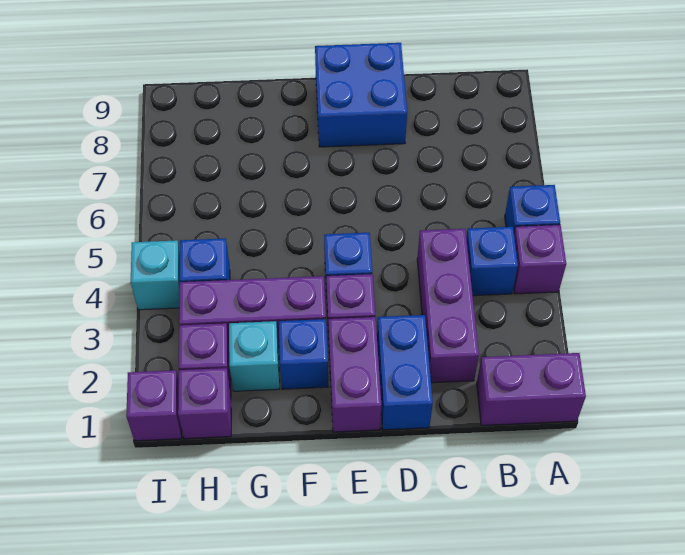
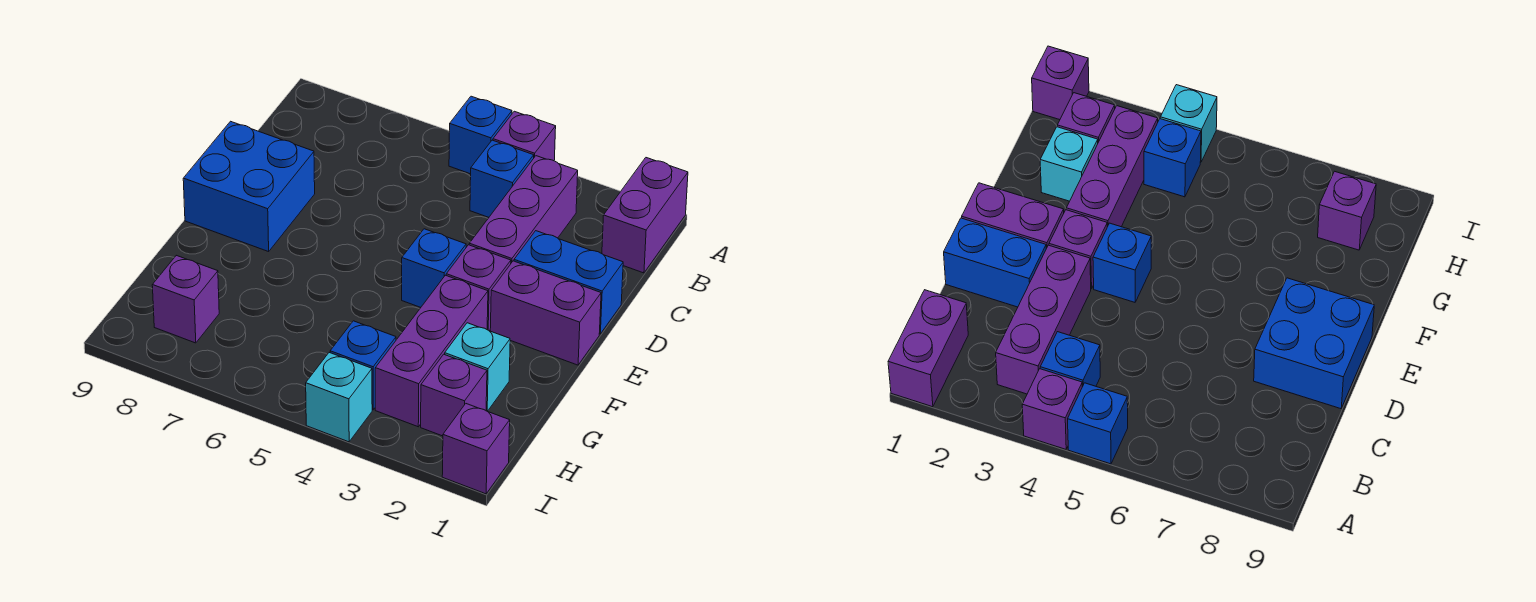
purple 1x3 brick [417,229,479,383] -> purple 1x3 brick turned to [469,156,578,263]
blue 1x1 brick [279,319,328,389] -> none
purple 1x1 brick [178,368,231,439] -> purple 1x1 brick moved to [152,255,219,343]

